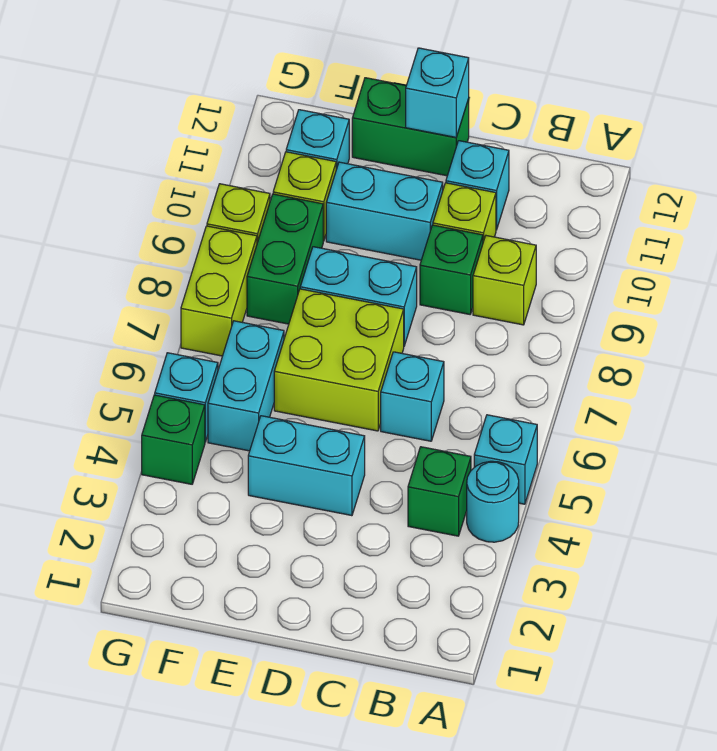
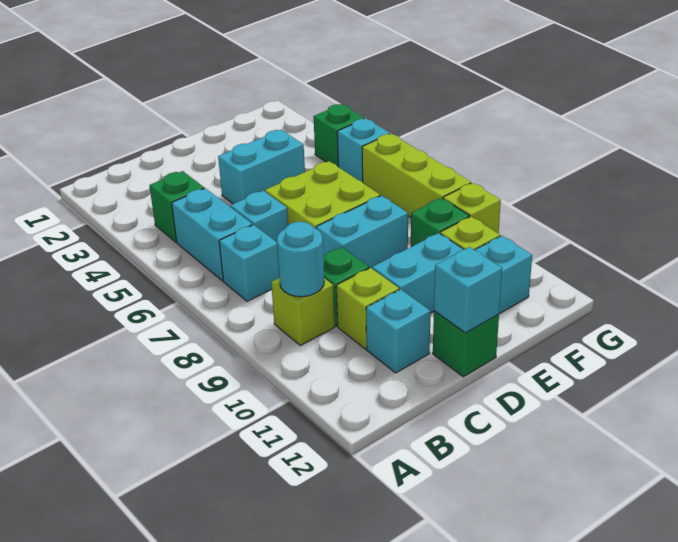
cyan 1x1 round brick [467,461,519,542] -> cyan 1x1 round brick moved to [277,222,324,297]
cyan 1x1 brick [474,415,537,504] -> cyan 1x1 brick moved to [219,225,280,301]
green 1x2 brick [352,78,469,176] -> green 1x1 brick [433,311,499,377]
cyan 1x2 brick [208,321,284,451] -> cyan 1x2 brick moved to [172,188,252,281]
green 1x2 brick [247,194,323,324] -> green 1x1 brick [411,198,470,247]
lime 1x2 brick [181,226,257,356] -> lime 1x3 brick [362,134,471,218]

